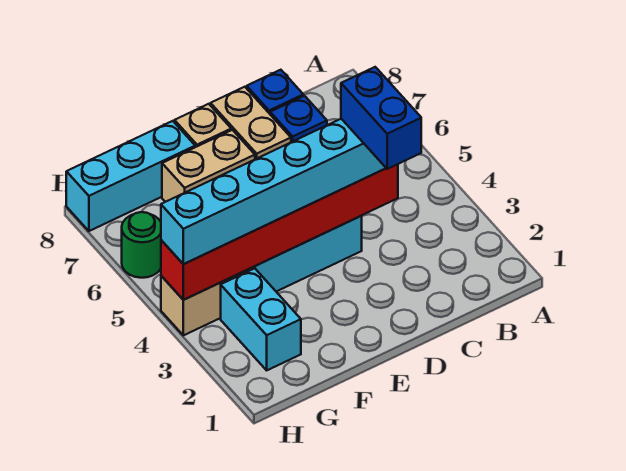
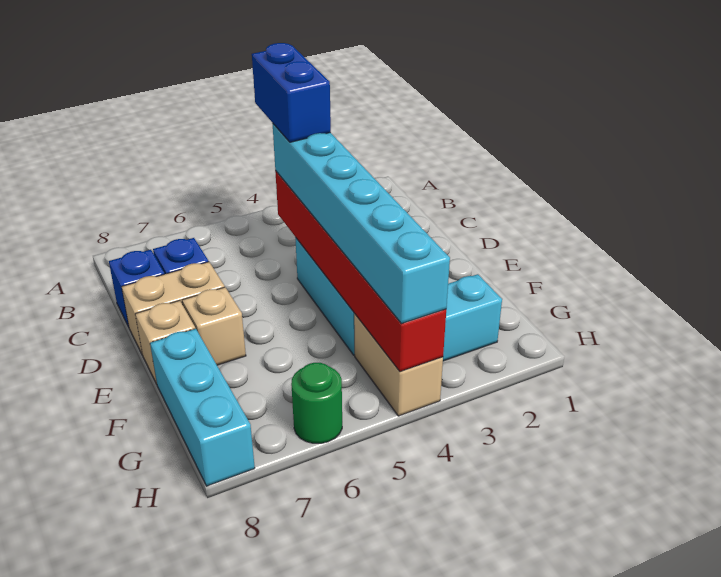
blue 1x2 brick [341,67,421,169] -> blue 1x2 brick turned to [252,43,331,142]
tan 1x2 brick [162,130,255,202] -> tan 1x1 brick [182,287,246,365]

